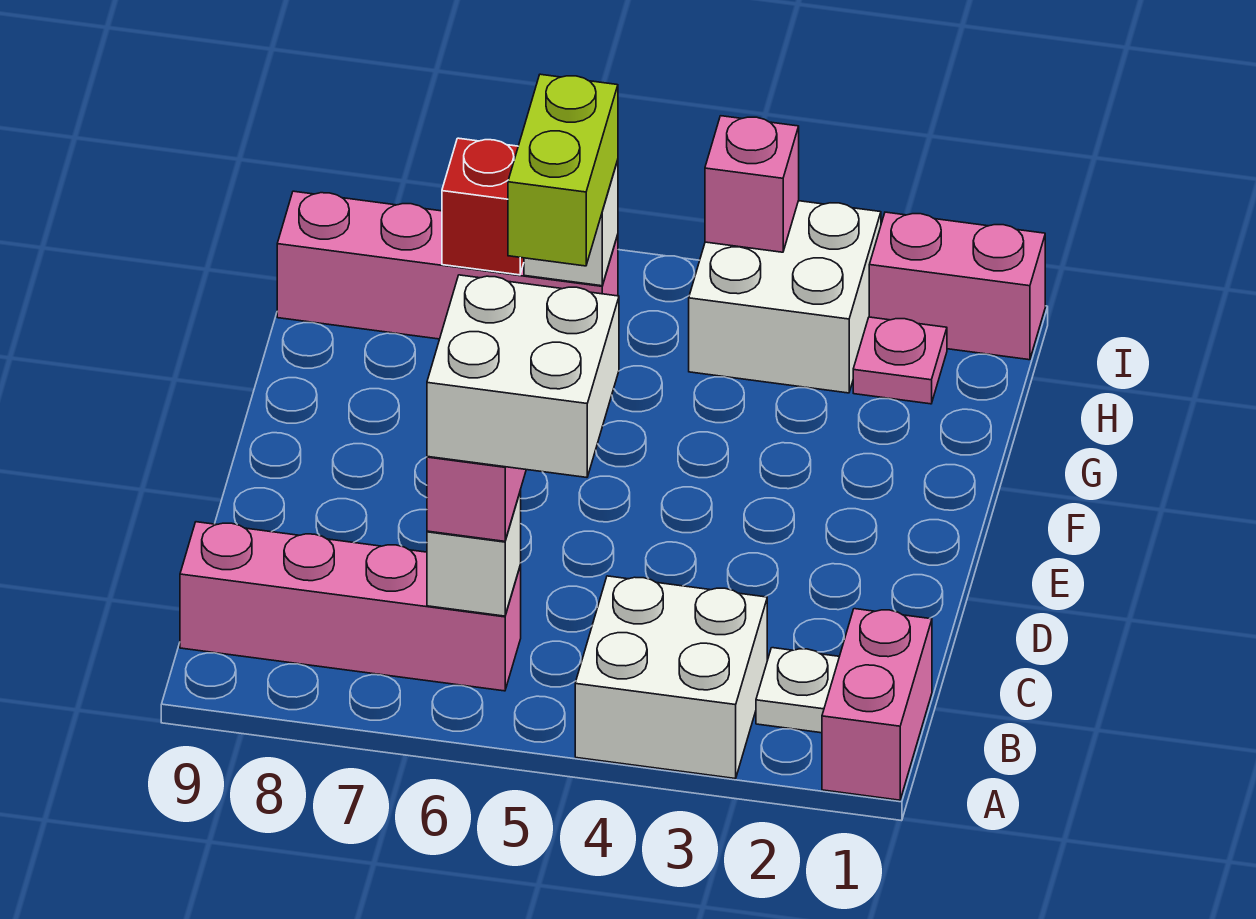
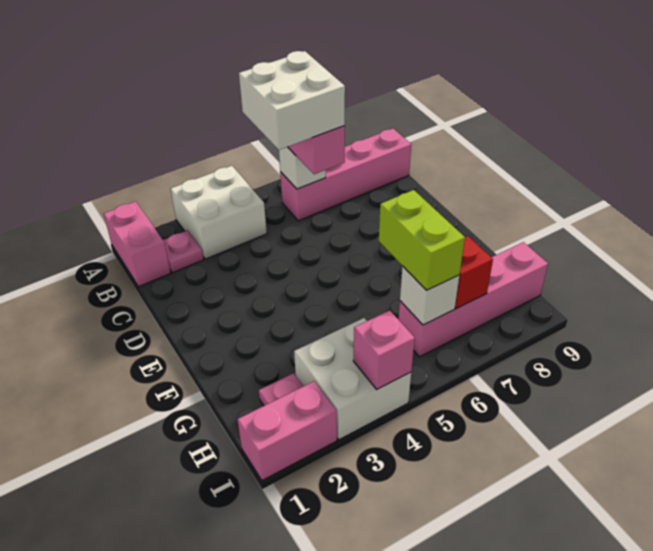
white 1x1 plate [756,648,839,733] -> pink 1x1 plate [163,230,204,273]

